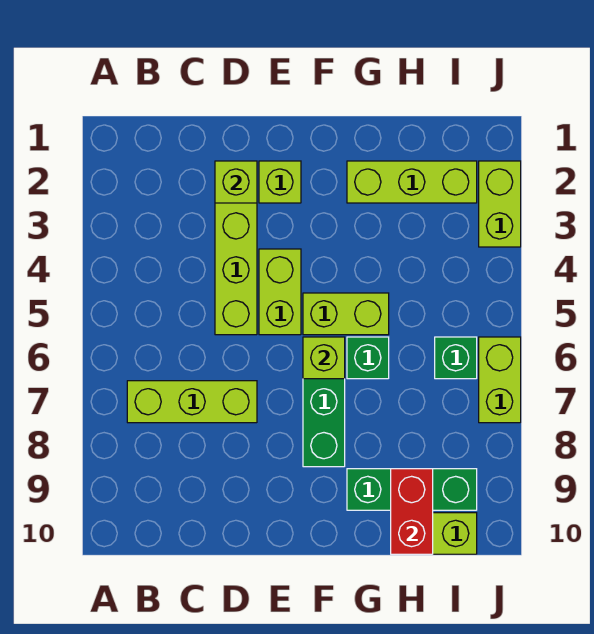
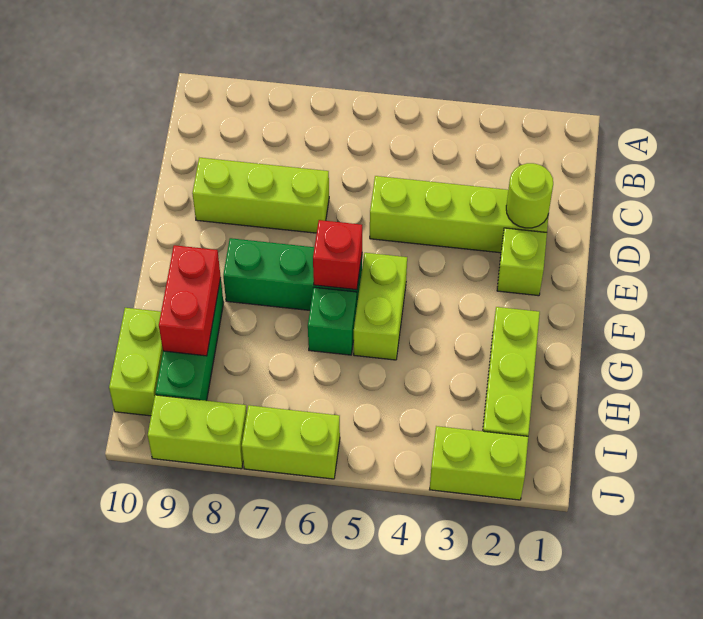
lime 1x3 brick [127,381,257,423] -> lime 1x3 brick turned to [192,158,329,233]
lime 1x1 brick [215,161,257,203] -> lime 1x1 round brick [506,163,553,228]
lime 1x2 brick [259,249,301,335] -> lime 1x2 brick moved to [148,395,247,469]
lime 1x1 brick [303,337,345,379] -> red 1x1 brick [313,220,362,290]
red 1x2 brick [391,469,433,554] -> red 1x2 brick turned to [159,245,221,356]
green 1x1 brick [435,337,477,379] -> none

